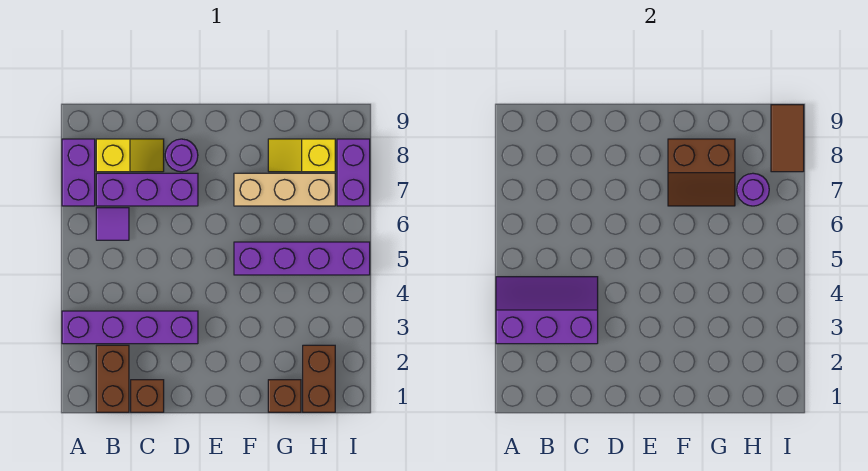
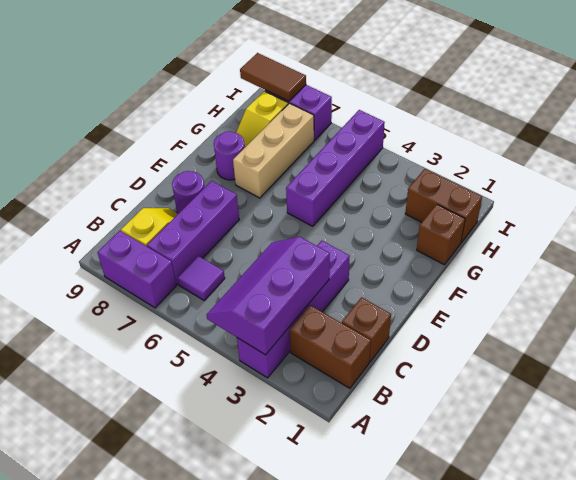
brown 2x2 slope [668,139,735,206] -> none
purple 1x1 round brick [737,173,769,206] -> purple 1x1 round brick moved to [214,131,245,180]

